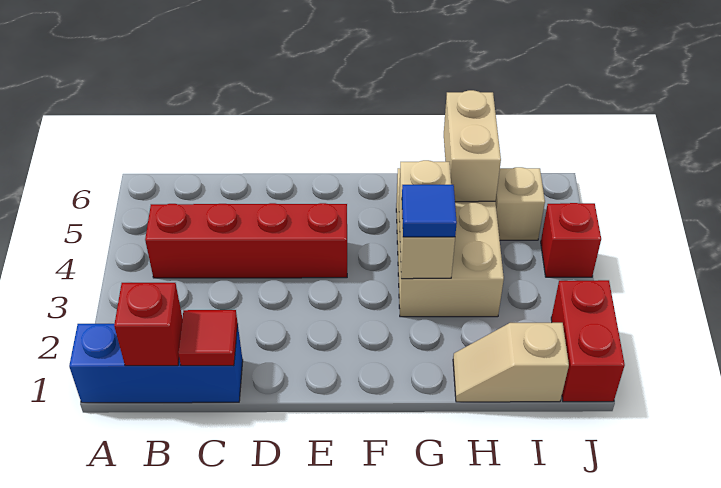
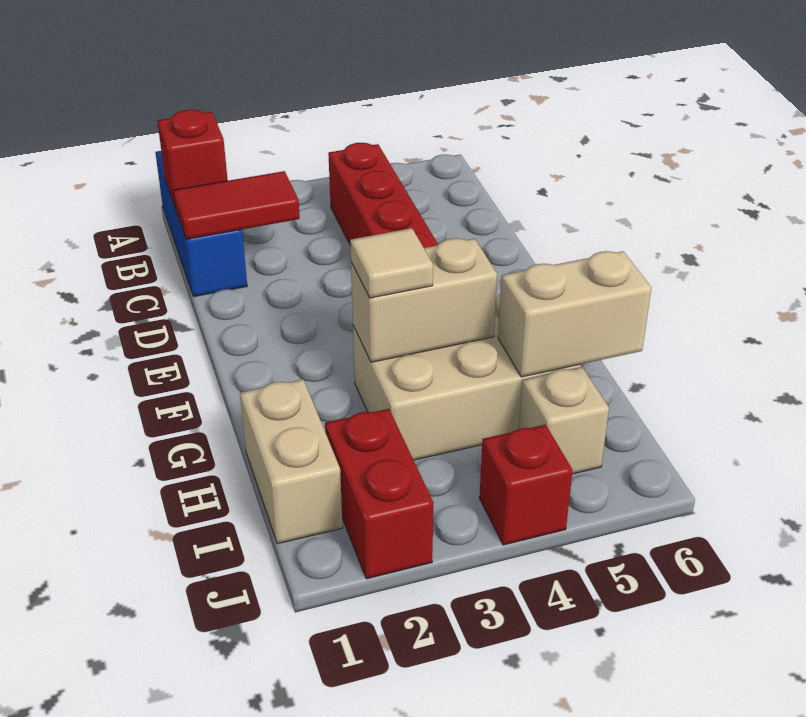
red 1x1 tile [178,310,238,366] -> red 1x2 tile [173,171,300,239]
blue 1x1 tile [402,185,457,237] -> tan 1x1 tile [350,228,433,298]
tan 1x2 slope [453,323,569,402] -> tan 1x2 brick [240,379,343,544]
red 1x2 brick [551,280,625,402] -> red 1x2 brick turned to [325,409,434,579]

